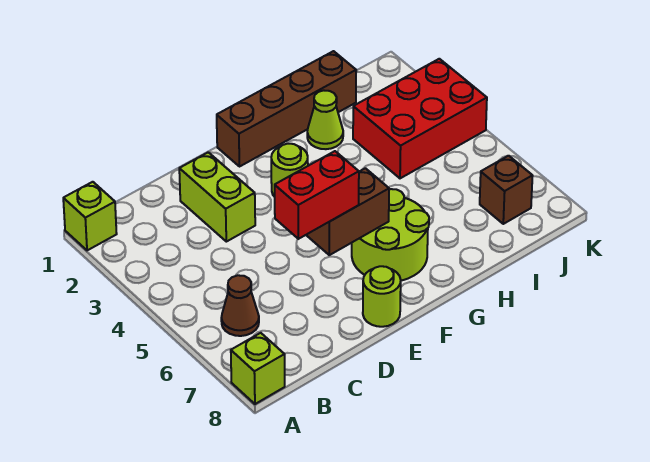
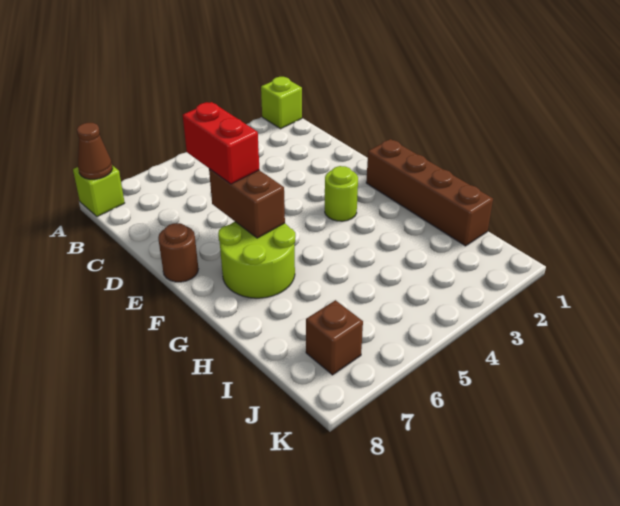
brown 1x1 cone [221,275,259,336] -> brown 1x1 cone moved to [77,123,113,179]
lime 1x2 brick [179,152,255,242] -> none
lime 1x1 round brick [363,266,401,327] -> brown 1x1 round brick [158,223,198,282]
lime 1x1 cone [307,90,343,149] -> none
red 2x3 brick [353,59,487,178] -> none

